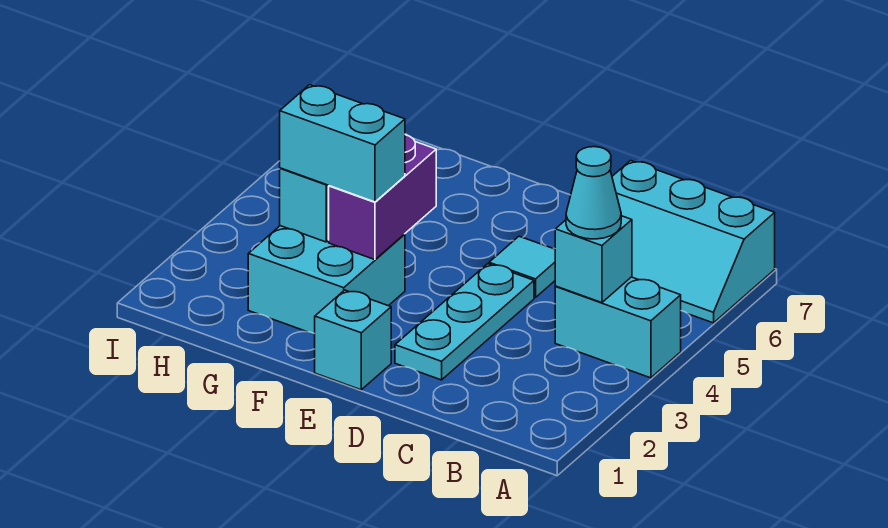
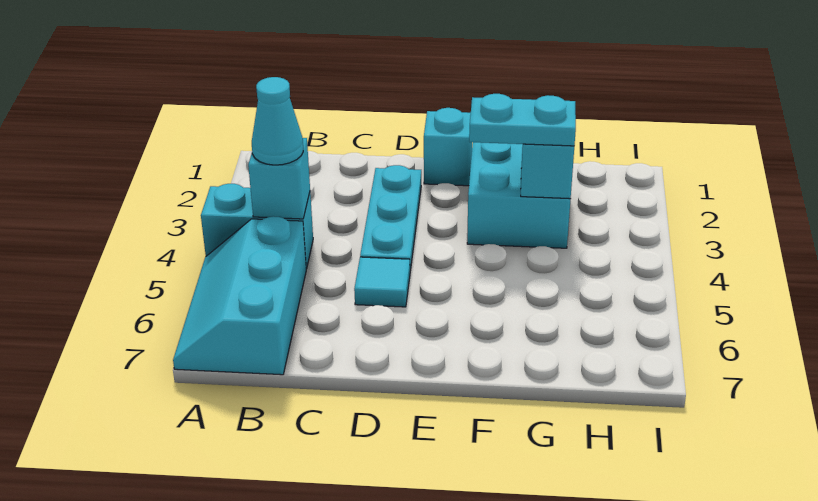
cyan 2x3 slope [612,161,775,323] -> cyan 2x3 slope turned to [173,216,306,375]
purple 1x2 brick [329,135,436,260] -> none
cyan 1x2 brick [280,85,405,202] -> cyan 1x2 plate [469,94,576,146]

